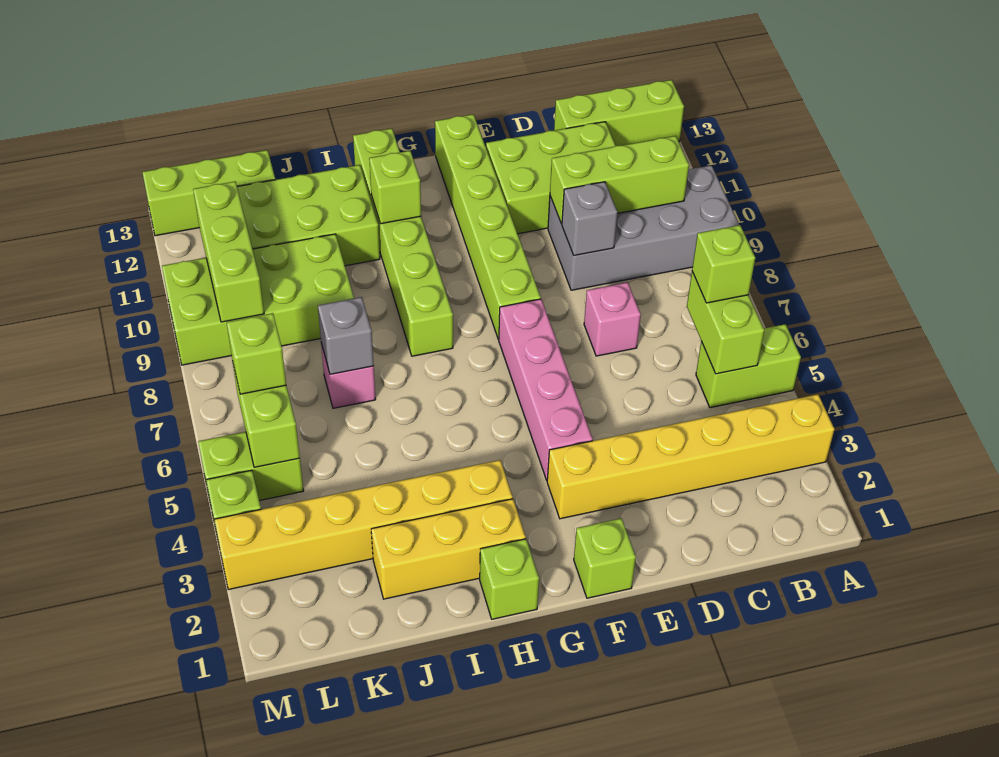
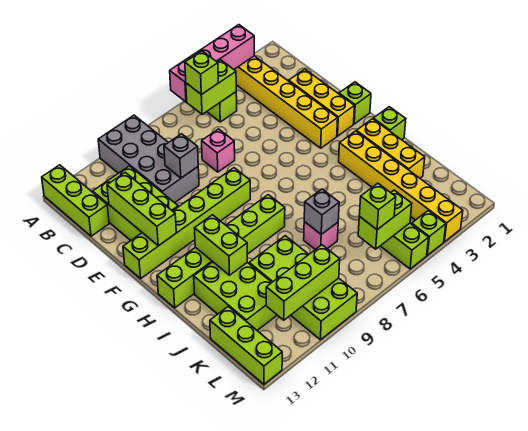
lime 1x3 brick [550,136,689,224] -> lime 1x3 brick moved to [107,172,176,246]
none -> yellow 1x3 brick [289,69,354,136]
pink 1x4 brick [499,299,593,480] -> pink 1x4 brick moved to [170,25,254,102]
lime 1x1 brick [369,151,421,224] -> lime 1x2 brick [194,215,247,275]

